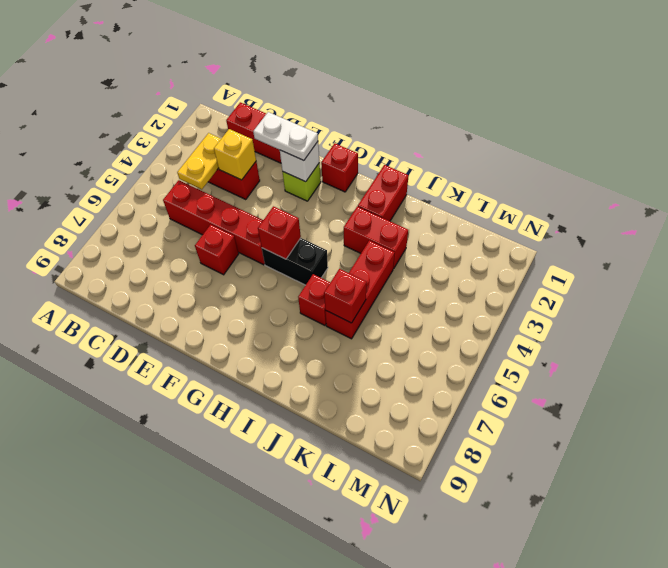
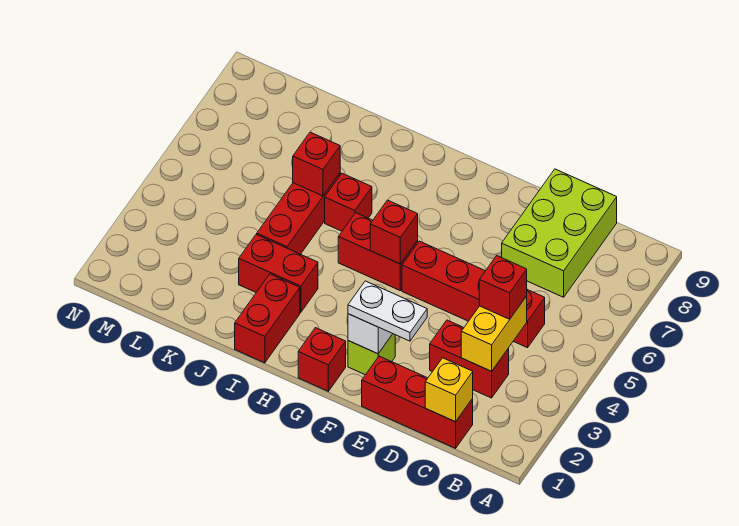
yellow 1x2 plate [177,133,221,189] -> yellow 1x2 brick [461,296,527,371]
none -> lime 2x3 brick [502,169,617,297]
yellow 1x1 brick [214,129,256,180] -> yellow 1x1 brick moved to [425,358,473,422]
red 1x1 brick [195,225,239,275] -> red 1x1 brick moved to [479,256,527,319]
black 1x2 brick [262,238,328,285] -> red 1x2 brick [338,213,418,290]

